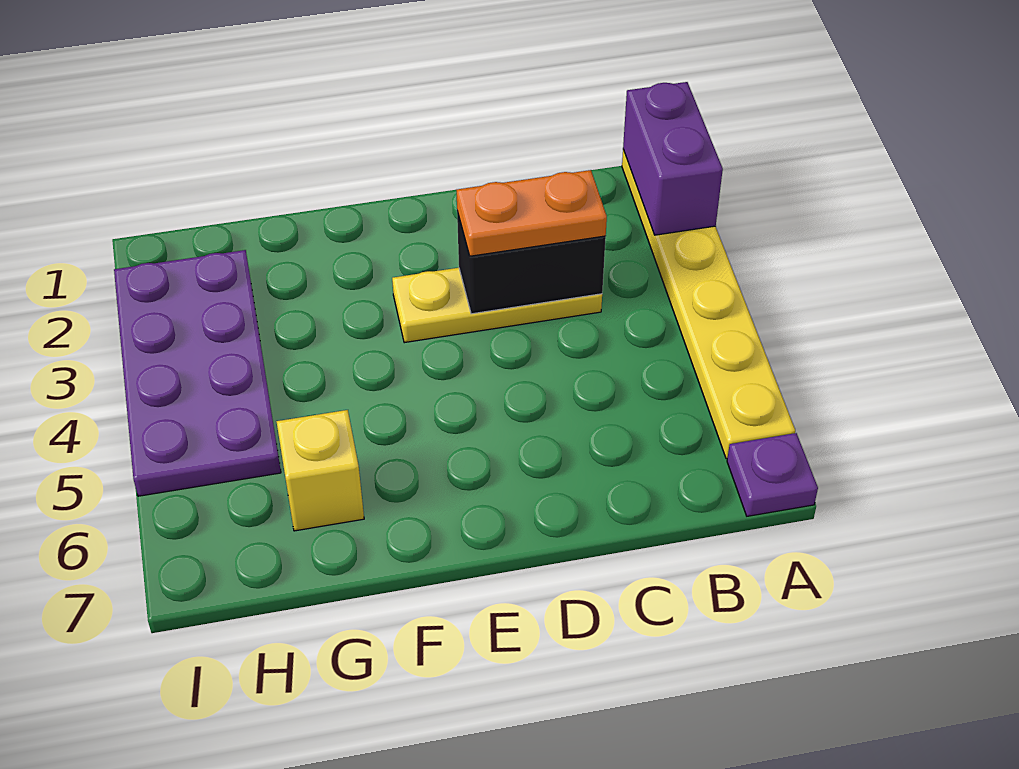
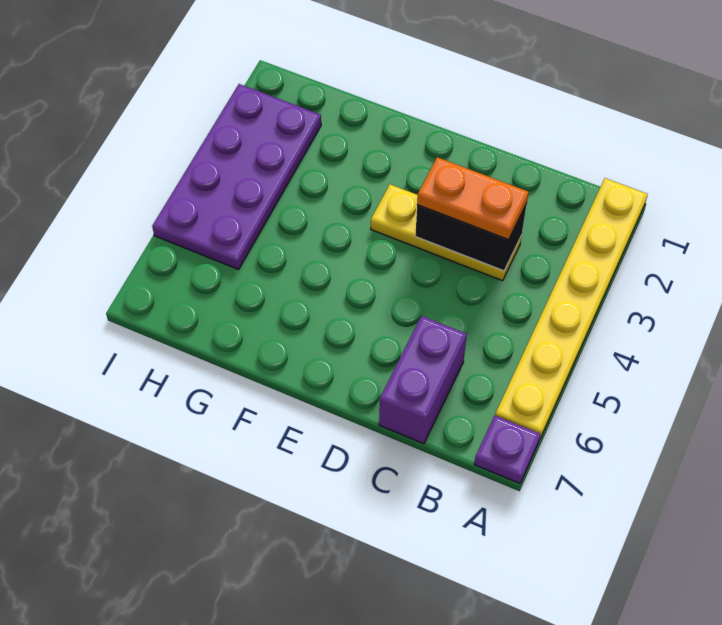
purple 1x2 brick [623,82,723,235] -> purple 1x2 brick moved to [379,316,467,444]
yellow 1x1 brick [276,410,364,531] -> none

